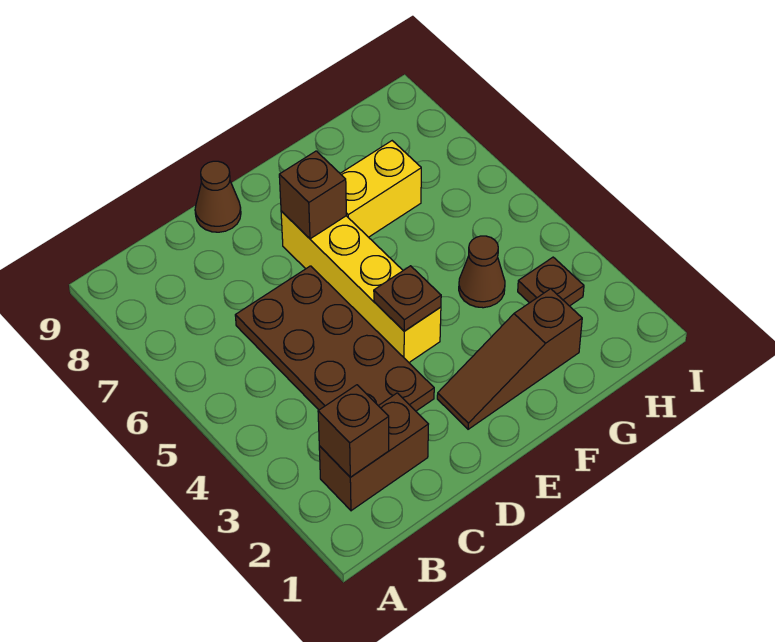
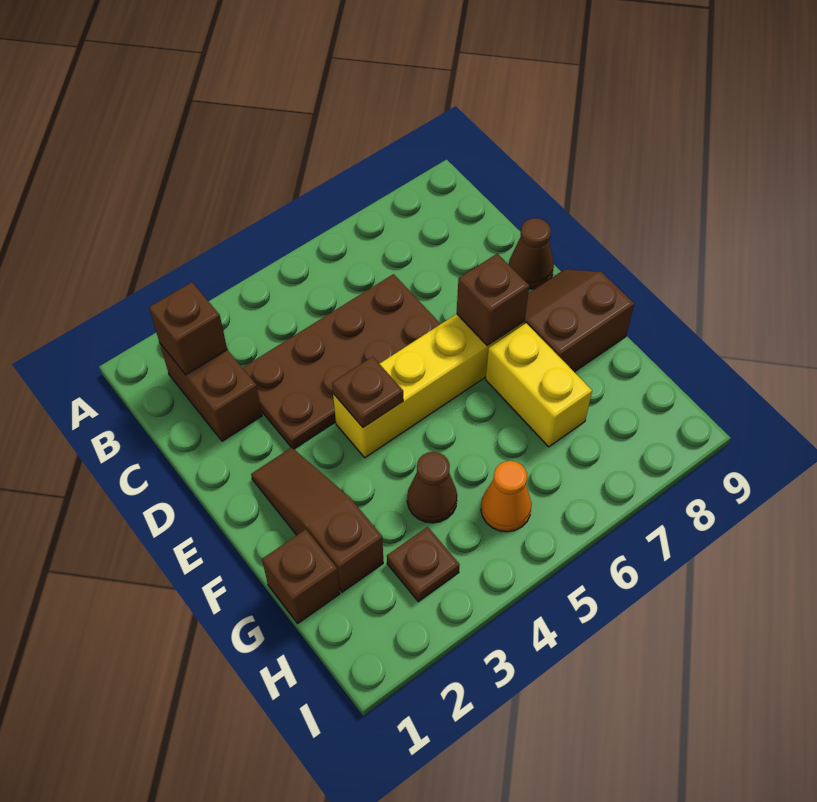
none -> brown 2x2 slope [524,269,634,372]
none -> brown 1x1 brick [262,529,340,623]
none -> orange 1x1 cone [481,461,531,532]

